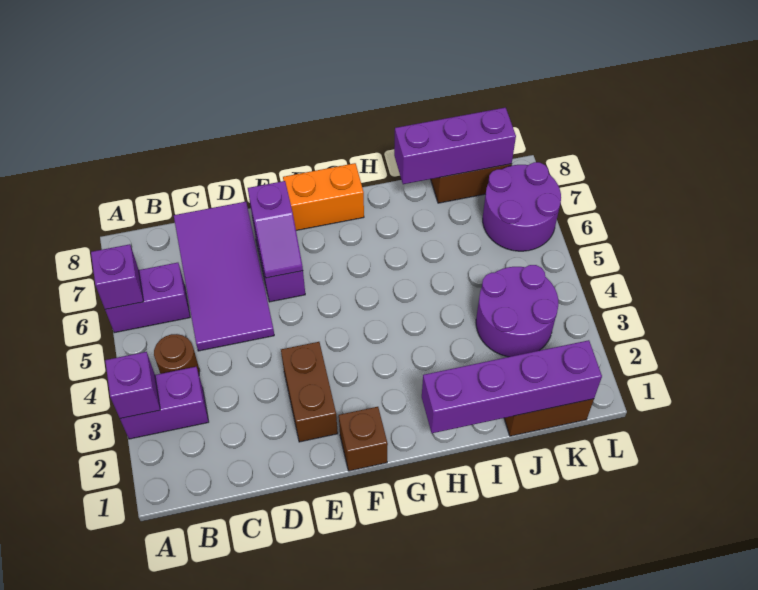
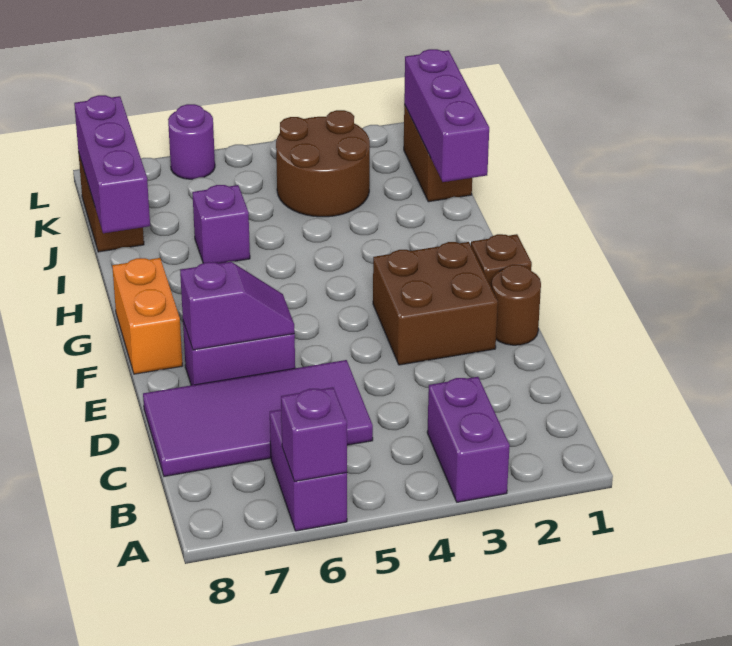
purple 1x1 brick [105,352,160,419] -> purple 1x1 brick moved to [192,185,250,264]
brown 1x1 round brick [154,334,200,374] -> brown 1x1 round brick moved to [492,265,541,345]
brown 1x2 brick [281,342,338,442] -> brown 2x2 brick [373,242,498,365]
purple 1x4 brick [422,340,602,433] -> purple 1x3 brick [404,49,489,182]
purple 2x2 round brick [476,265,559,357] -> brown 2x2 round brick [276,110,370,217]
purple 2x2 round brick [483,162,561,251] -> purple 1x1 round brick [168,104,215,179]

